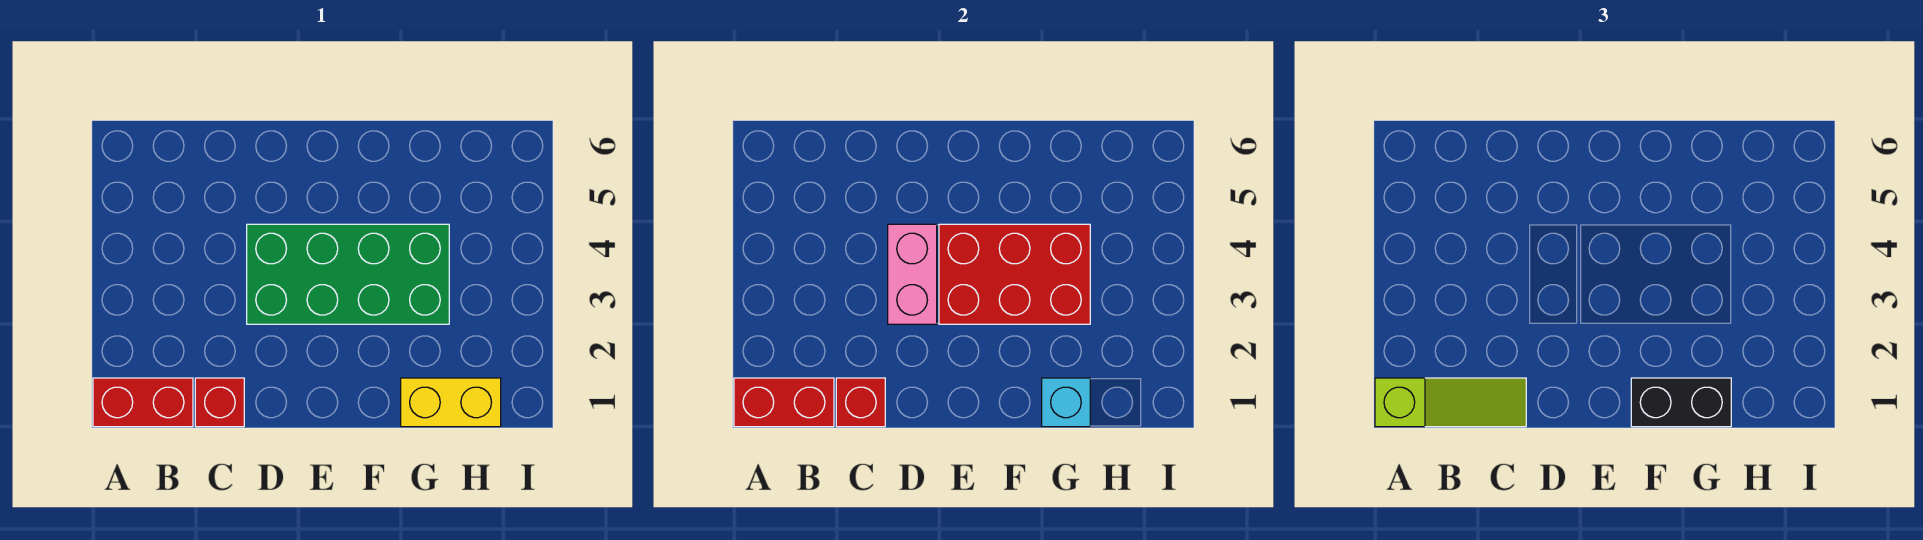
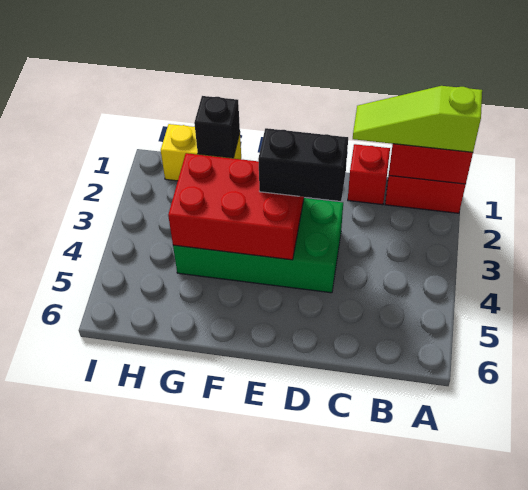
red 1x1 brick [836,378,885,427] -> none
pink 1x2 brick [888,224,937,324] -> none
black 1x2 brick [1631,378,1731,427] -> black 1x2 brick moved to [258,128,348,201]
cyan 1x1 brick [1042,378,1090,427] -> black 1x1 brick [194,96,240,158]

